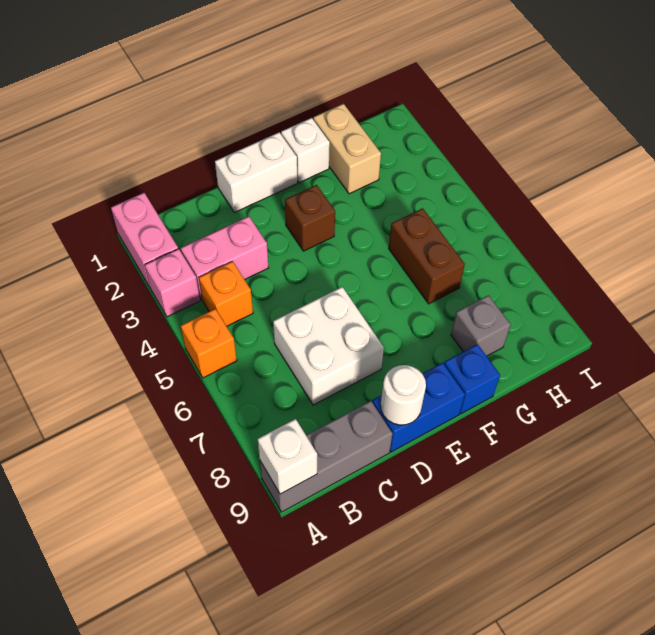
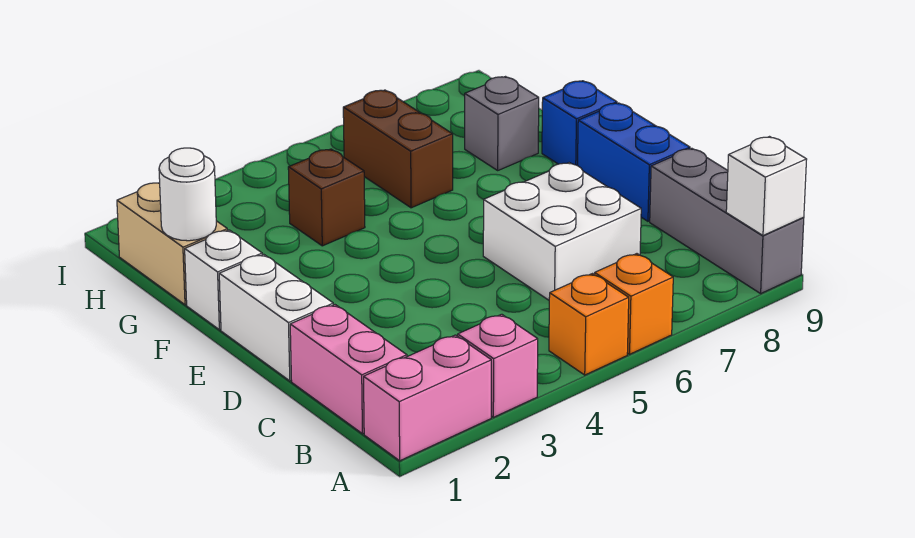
pink 1x2 brick [181,216,269,299] -> pink 1x2 brick moved to [290,305,407,434]
orange 1x1 brick [199,261,253,326] -> orange 1x1 brick moved to [595,254,673,354]
white 1x1 round brick [381,365,426,425] -> white 1x1 round brick moved to [159,148,216,241]
brown 1x1 brick [285,185,335,251] -> brown 1x1 brick moved to [288,149,365,246]
tan 1x2 brick [313,104,381,194] -> tan 1x2 brick turned to [117,183,227,305]
brown 1x2 brick [389,208,465,304] -> brown 1x2 brick turned to [343,90,453,208]

